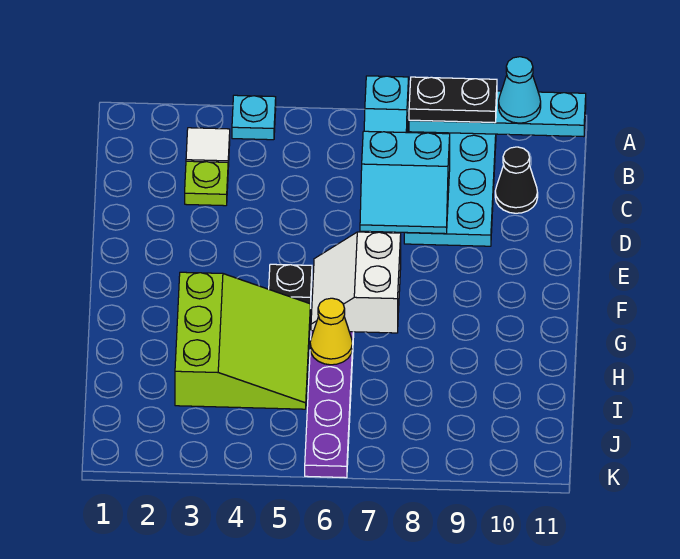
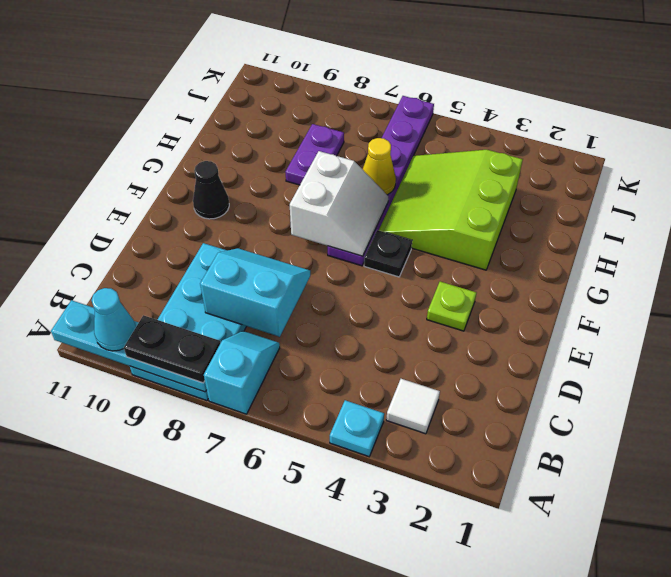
lime 1x1 plate [185,161,228,206] -> lime 1x1 plate moved to [427,282,476,331]
black 1x1 cone [495,147,538,213] -> black 1x1 cone moved to [193,161,229,219]
none -> purple 1x2 plate [286,124,344,185]

